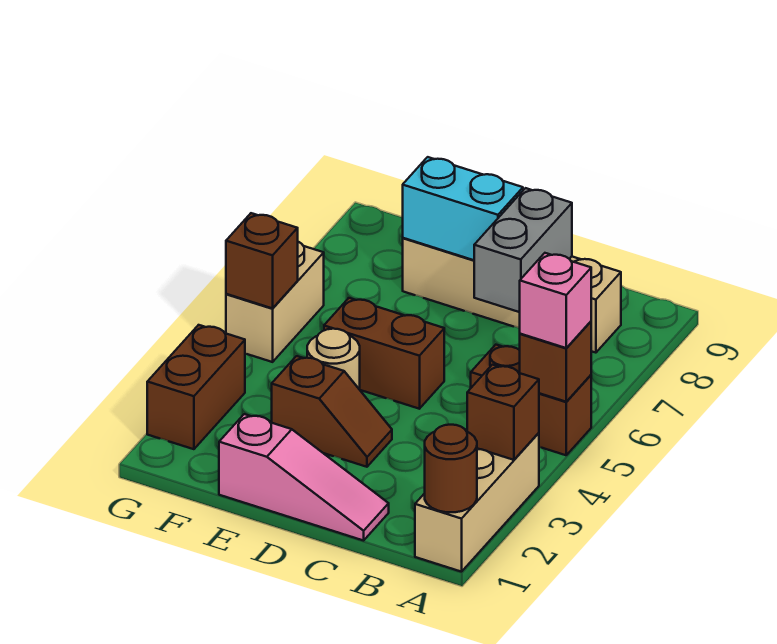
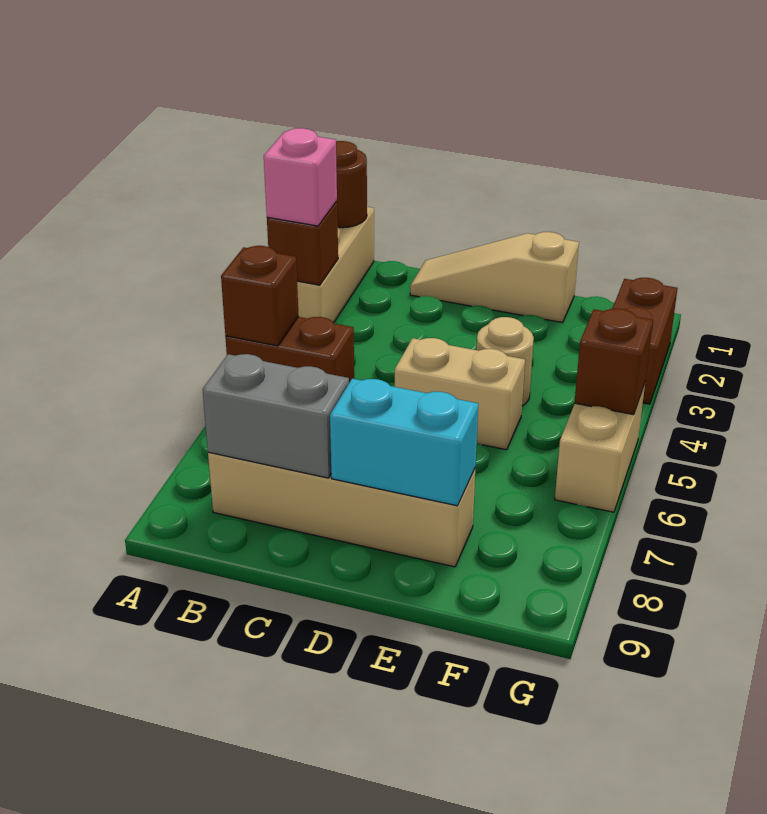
pink 1x1 brick [520,253,591,348] -> pink 1x1 brick moved to [264,128,337,226]
pink 1x3 slope [219,414,389,541] -> tan 1x3 slope [410,232,579,323]
grey 1x2 brick [474,188,572,312] -> grey 1x2 brick turned to [202,354,349,478]
brown 1x2 slope [272,356,392,467] -> none
brown 1x2 brick [324,298,444,409] -> tan 1x2 brick [395,338,525,450]

